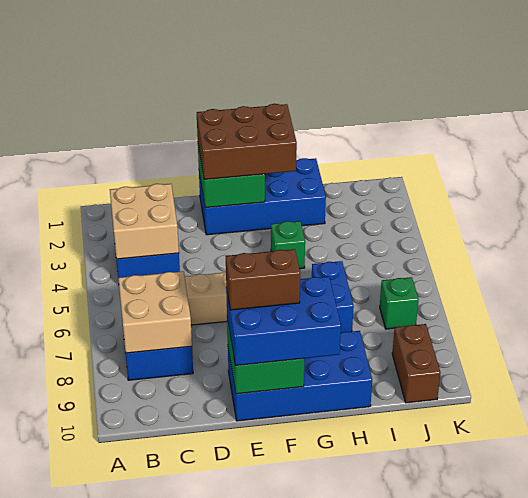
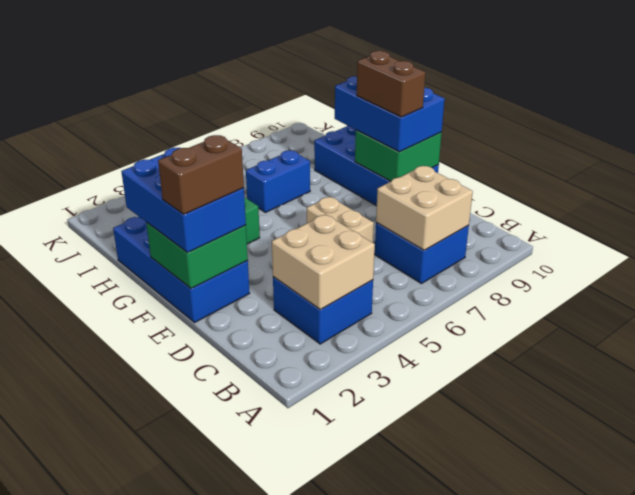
brown 2x3 brick [197,104,297,179] -> blue 2x3 brick [121,148,246,253]
green 1x1 brick [380,277,419,329] -> none
brown 1x2 brick [392,324,440,403] -> brown 1x2 brick moved to [158,135,244,214]

